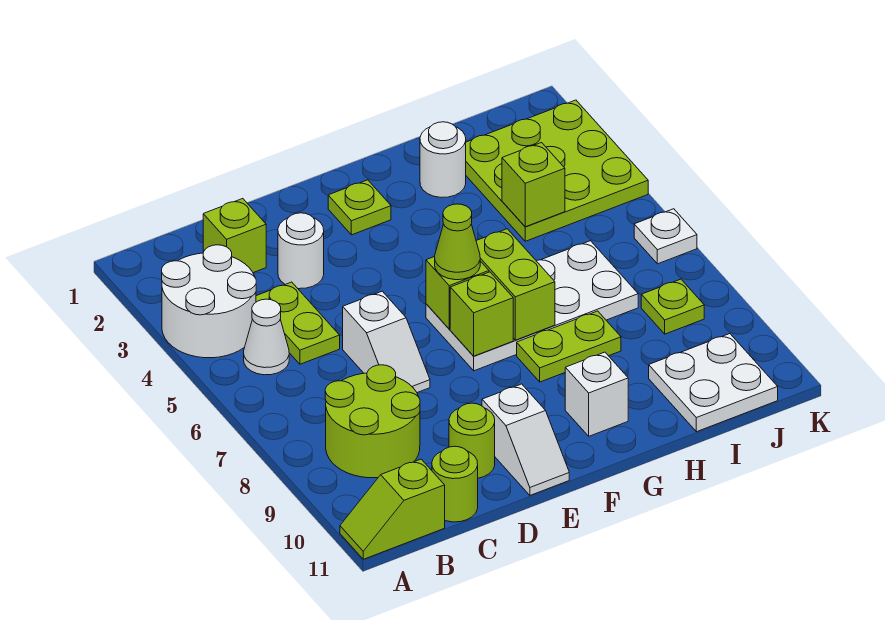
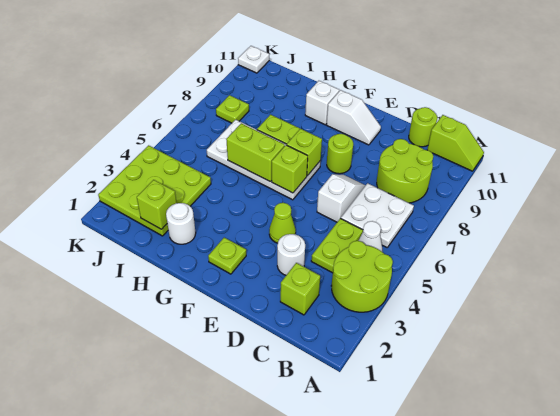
white 2x2 round brick [162,245,256,358] -> lime 2x2 round brick [331,241,393,312]
lime 1x1 round brick [449,403,495,478] -> lime 1x1 round brick moved to [327,134,353,174]
white 1x2 slope [482,384,569,495] -> white 1x2 slope turned to [327,90,381,145]
lime 1x1 cone [435,204,480,280] -> lime 1x1 cone moved to [269,203,296,243]
lime 1x2 brick [476,229,555,340] -> lime 1x2 brick turned to [226,123,285,182]
lime 1x1 brick [502,143,565,227] -> lime 1x1 brick moved to [137,180,177,229]
white 2x2 plate [649,334,778,432] -> white 2x2 plate moved to [341,183,414,247]
white 1x1 plate [634,209,697,264] -> white 1x1 plate moved to [238,46,269,73]

